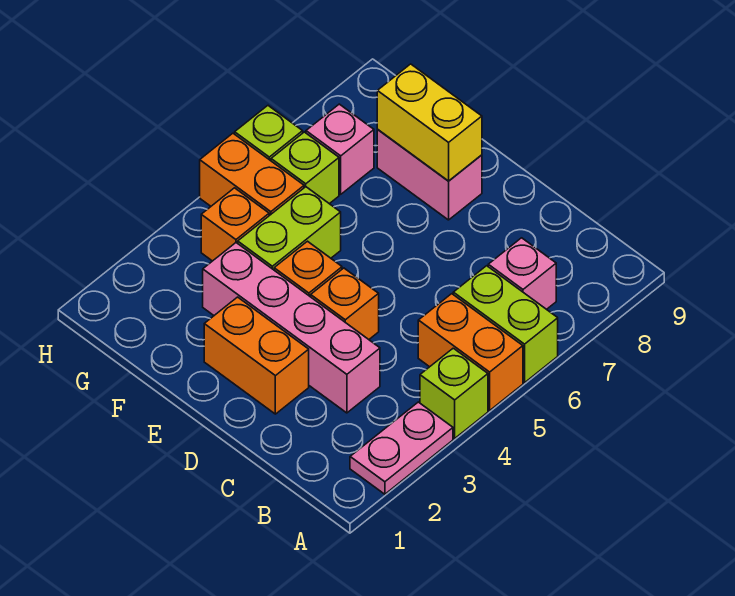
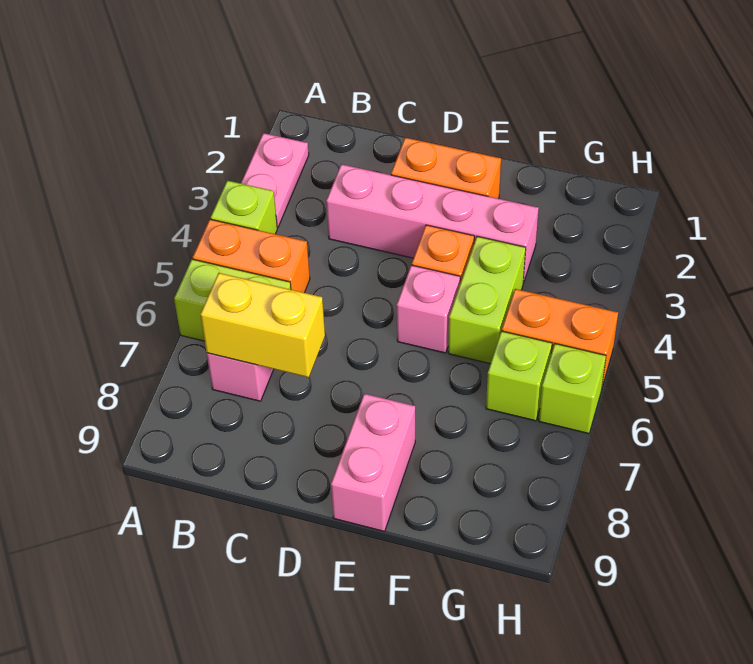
orange 1x1 brick [311,268,379,339] -> none
pink 1x2 brick [377,130,482,220] -> pink 1x2 brick turned to [331,394,415,531]
yellow 1x2 brick [377,64,482,181] -> yellow 1x2 brick moved to [200,273,325,377]
orange 1x1 brick [201,188,269,261] -> none
pink 1x1 brick [306,104,374,194] -> pink 1x1 brick moved to [397,265,460,353]

